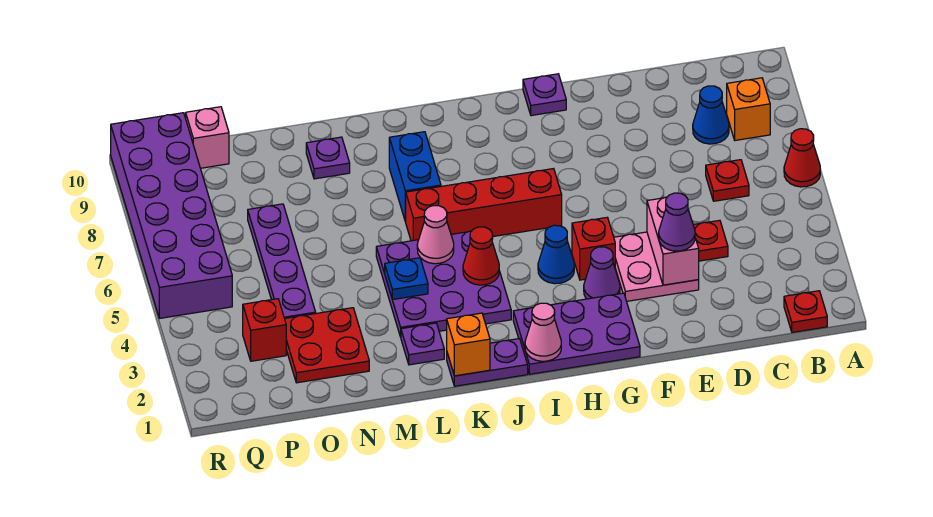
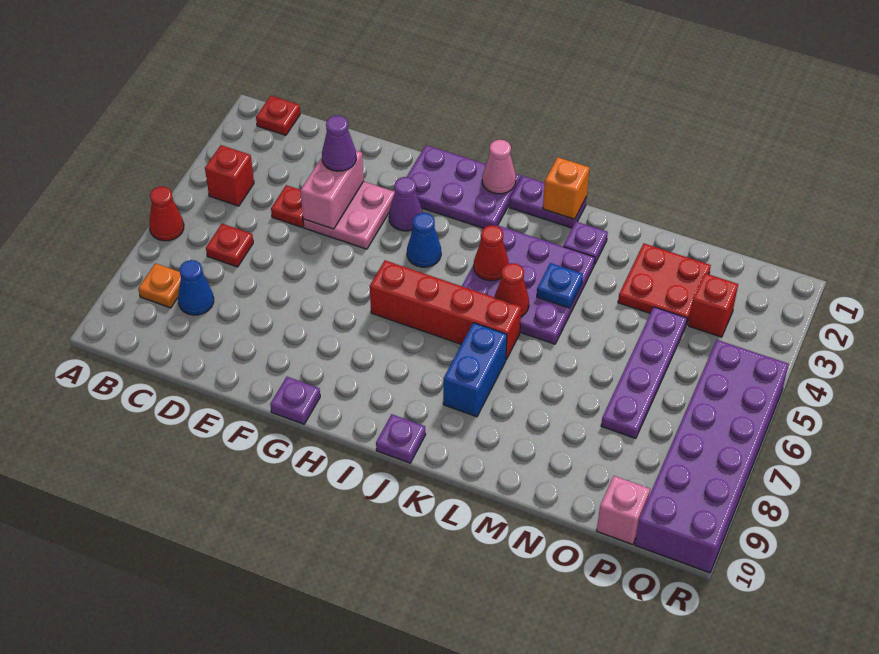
orange 1x1 brick [727,78,770,140] -> orange 1x1 plate [138,263,181,308]
red 1x1 brick [572,217,615,280] -> red 1x1 brick moved to [205,145,254,206]
pink 1x1 cone [417,206,454,264] -> red 1x1 cone [494,263,529,316]
purple 1x1 plate [306,137,350,179] -> purple 1x1 plate moved to [376,414,426,463]

